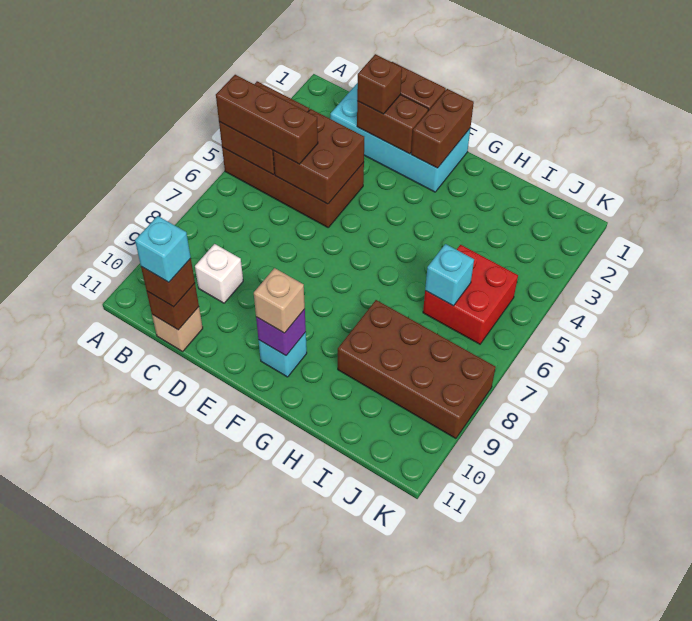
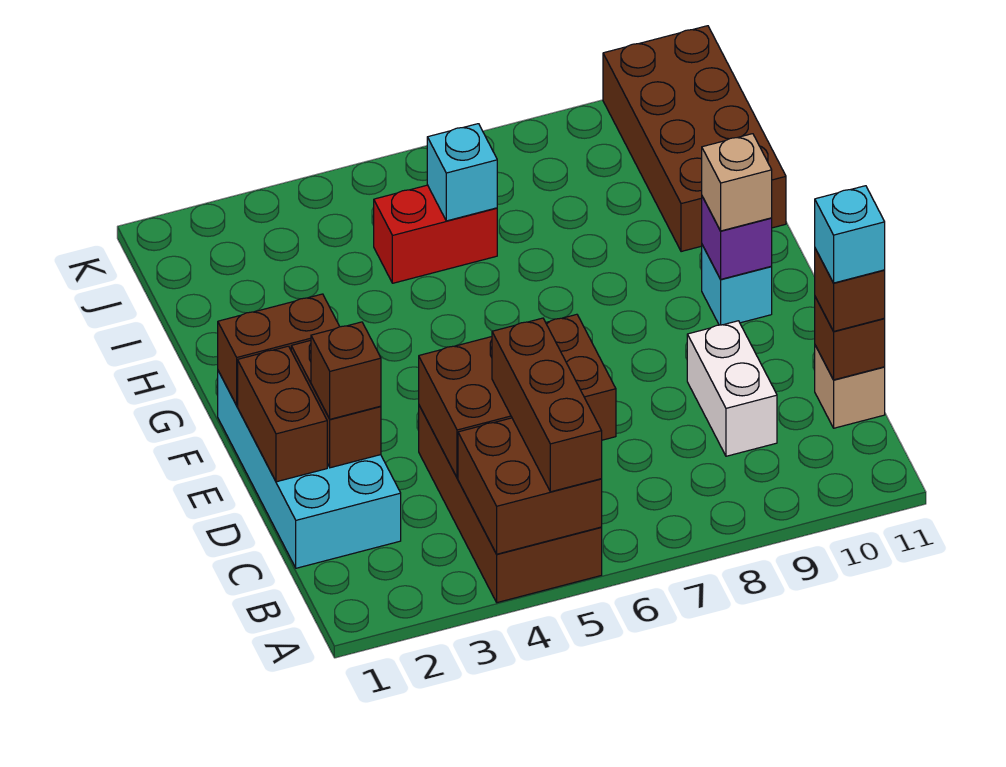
brown 2x2 brick [273,109,364,204] -> brown 2x3 brick [419,314,616,478]
white 1x1 brick [195,244,243,303] -> white 1x2 brick [687,321,777,456]
brown 2x4 brick [338,300,496,438] -> brown 2x4 brick moved to [603,26,786,252]
red 2x2 brick [423,245,518,344] -> red 1x2 brick [374,185,497,283]

